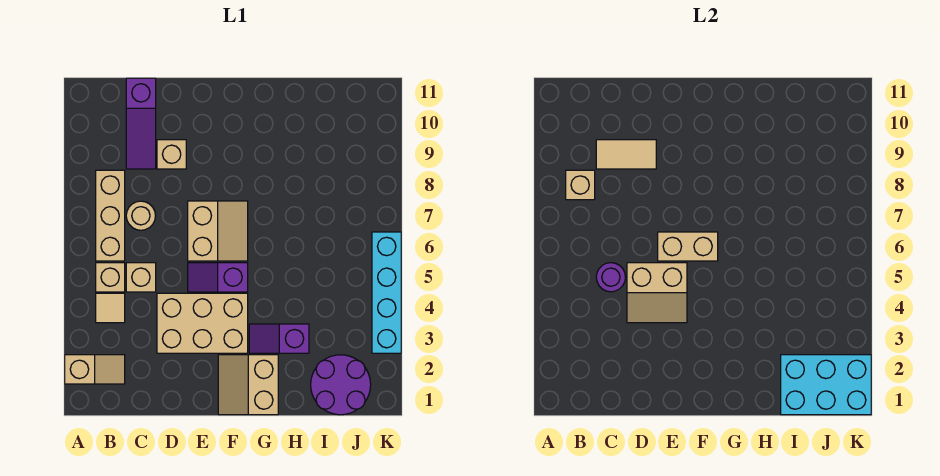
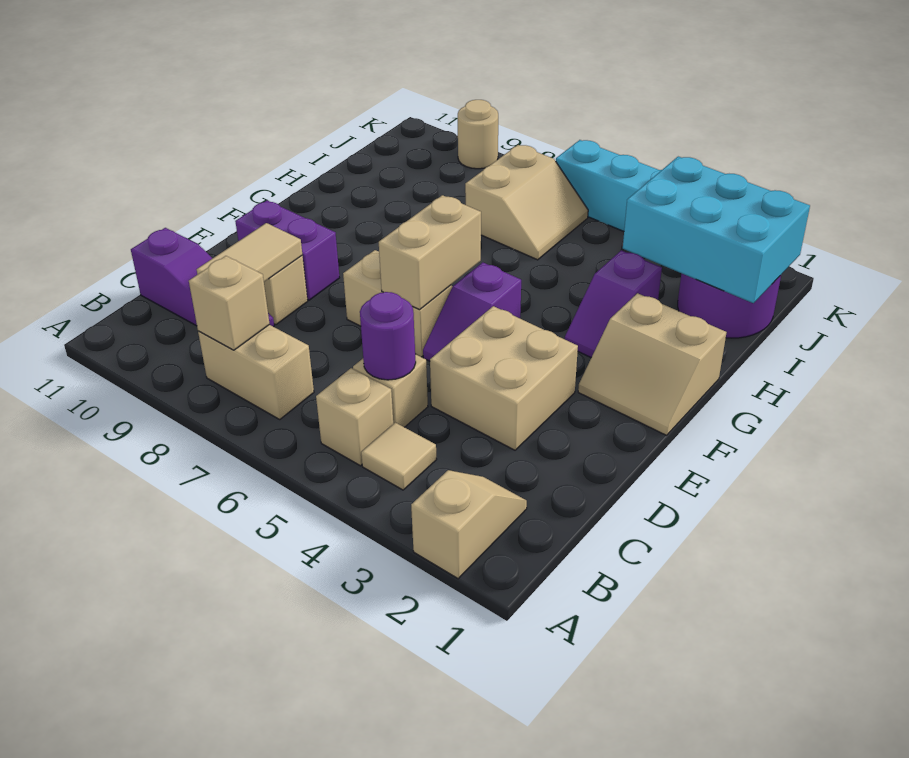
tan 1x3 brick [96,170,125,261] -> tan 1x2 brick [198,325,314,419]
tan 1x1 round brick [126,201,155,230] -> tan 1x1 round brick moved to [458,100,498,169]
tan 2x3 brick [157,293,248,353] -> tan 2x2 brick [430,306,578,450]
tan 2x2 slope [627,263,687,323] -> tan 2x2 slope moved to [465,145,588,260]
none -> purple 1x2 brick [235,200,339,300]
cyan 2x3 brick [781,355,871,415] -> cyan 2x3 brick turned to [623,157,810,303]

